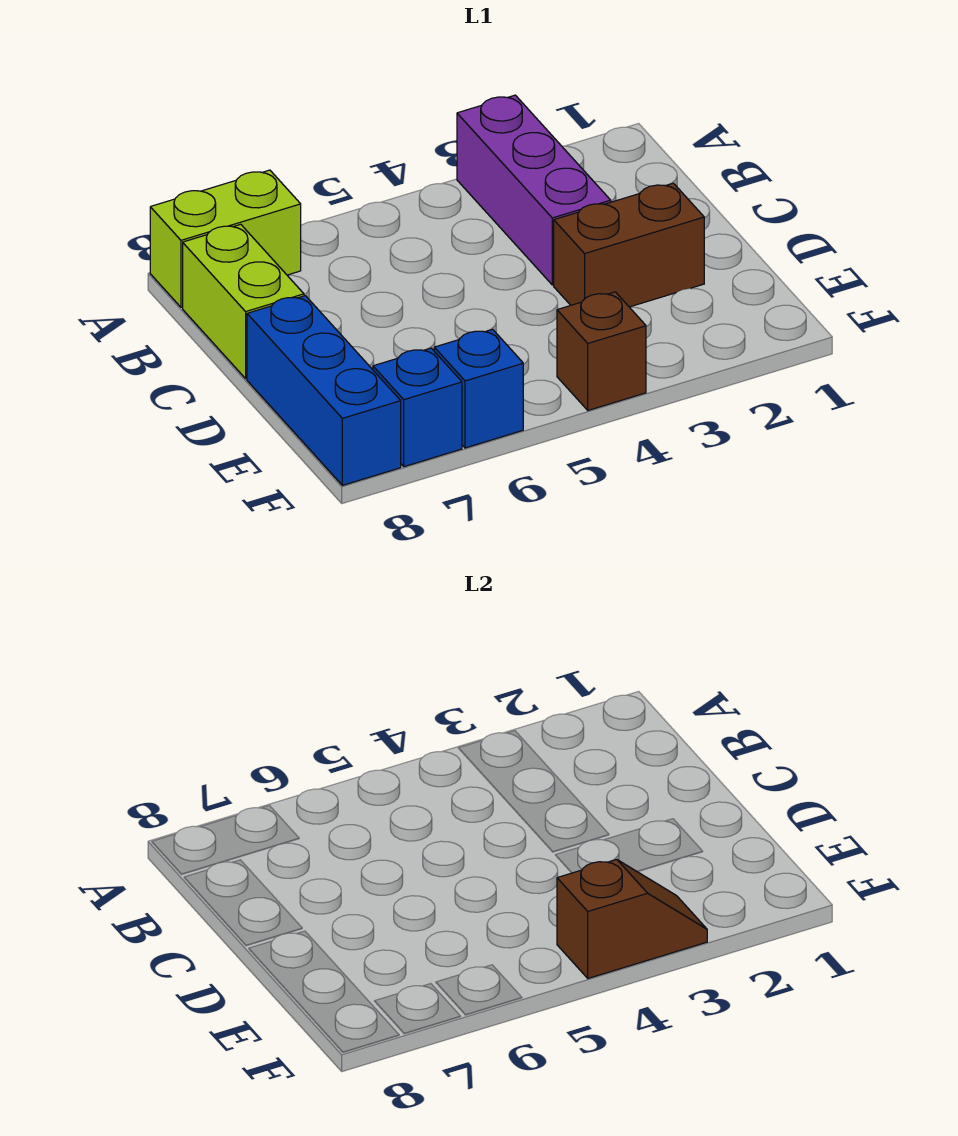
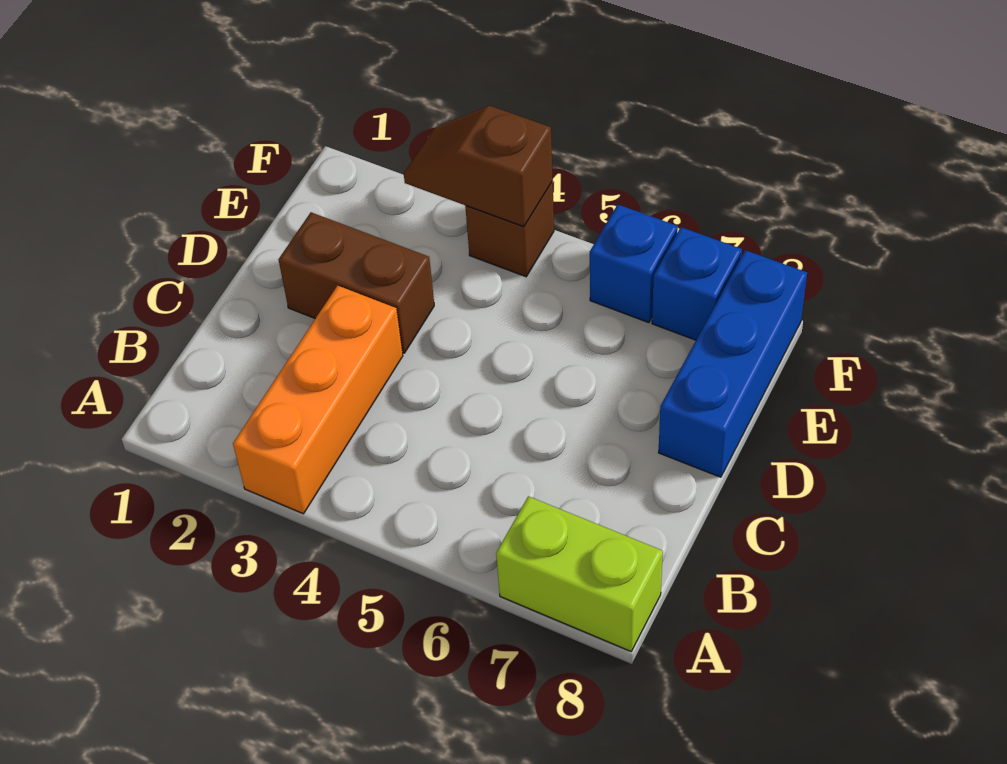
purple 1x3 brick [457,95,611,285] -> orange 1x3 brick [233,285,403,514]
lime 1x2 brick [183,224,304,378] -> none

